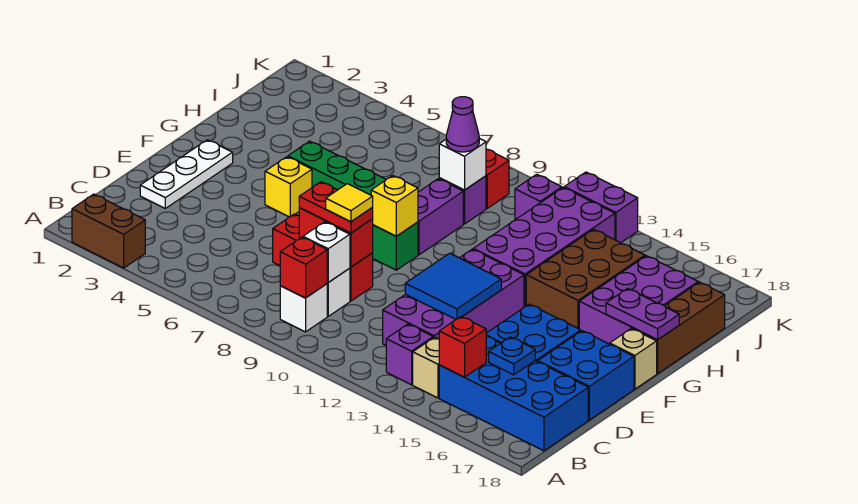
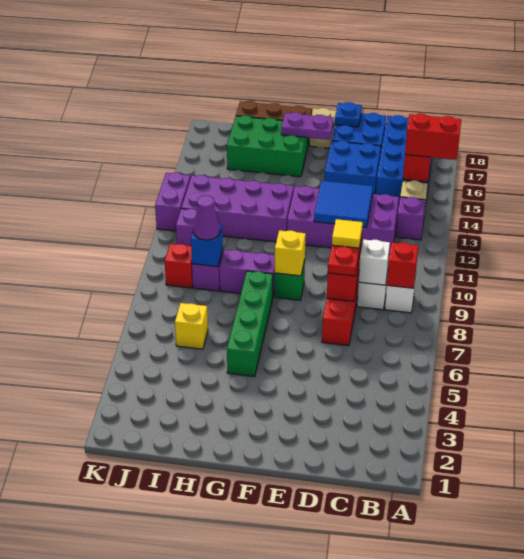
brown 1x2 brick [72,194,145,268] -> none
none -> red 1x2 brick [405,114,461,160]
blue 1x1 plate [489,337,535,375] -> blue 1x1 plate moved to [335,102,362,127]
white 1x3 plate [140,140,233,208] -> none
yellow 1x1 brick [265,157,312,217] -> yellow 1x1 brick moved to [175,303,208,349]
brown 2x3 brick [526,229,645,329] -> none
purple 2x3 brick [579,256,698,344] -> green 2x3 brick [227,115,308,177]
purple 1x2 plate [606,289,679,340] -> purple 1x2 plate turned to [281,112,334,140]
white 1x1 brick [439,138,486,190] -> blue 1x1 brick [191,224,223,267]

